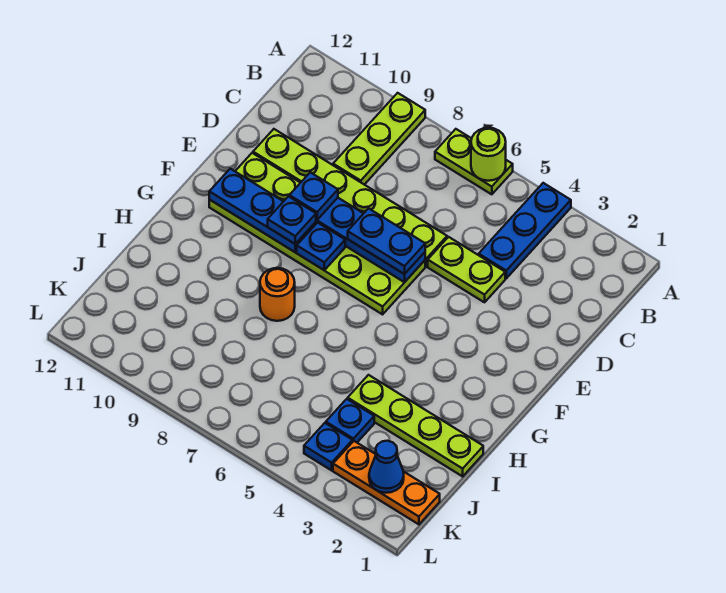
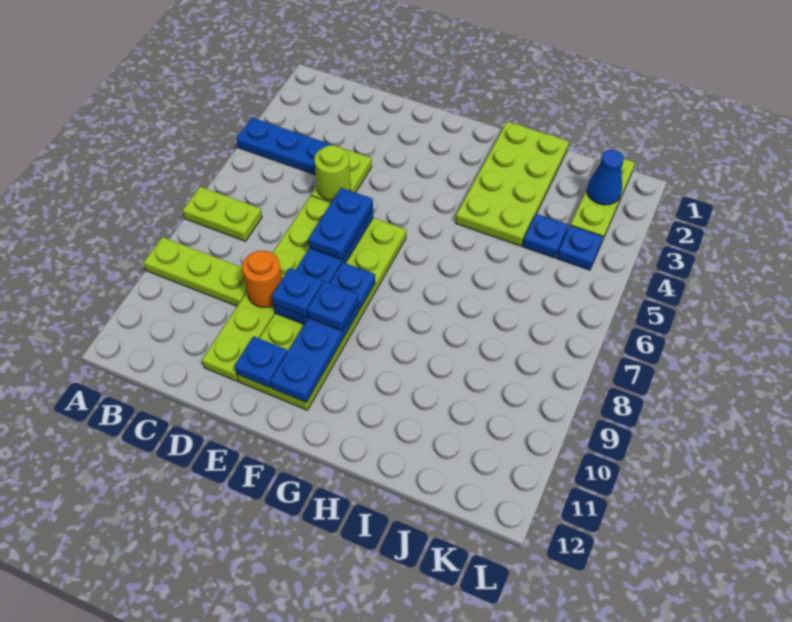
lime 1x2 plate [435,129,513,194] -> lime 1x2 plate turned to [183,187,262,241]
lime 1x1 round brick [471,128,506,181] -> lime 1x1 round brick moved to [314,145,351,200]
none -> blue 1x1 plate [235,336,287,388]
orange 1x1 round brick [260,268,295,321] -> orange 1x1 round brick moved to [242,251,282,308]
lime 1x4 plate [348,375,483,476] -> lime 2x4 plate [456,122,569,246]
orange 1x3 plate [333,441,440,524] -> lime 1x3 plate [571,159,635,241]

